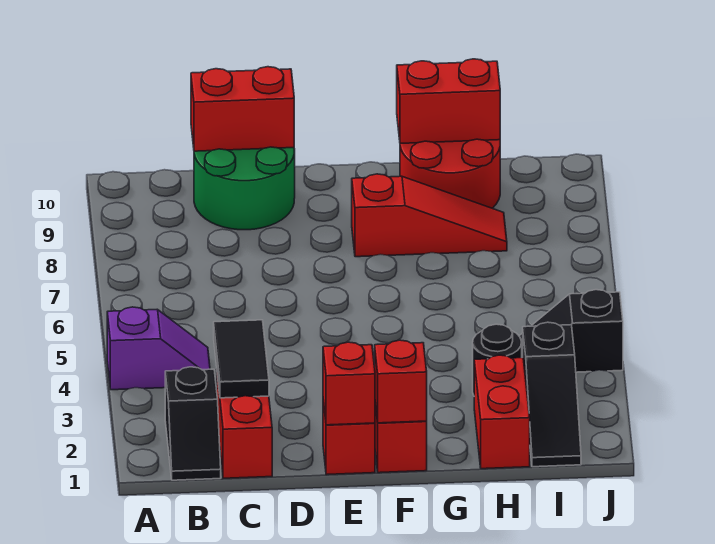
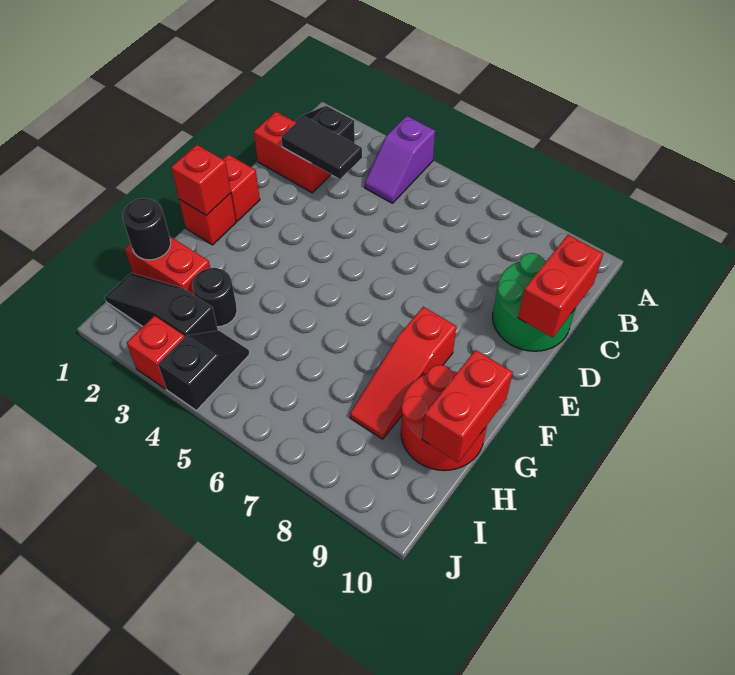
red 1x1 brick [323,342,375,425] -> red 1x1 brick moved to [127,316,185,389]
none -> black 1x1 round brick [123,198,171,260]

